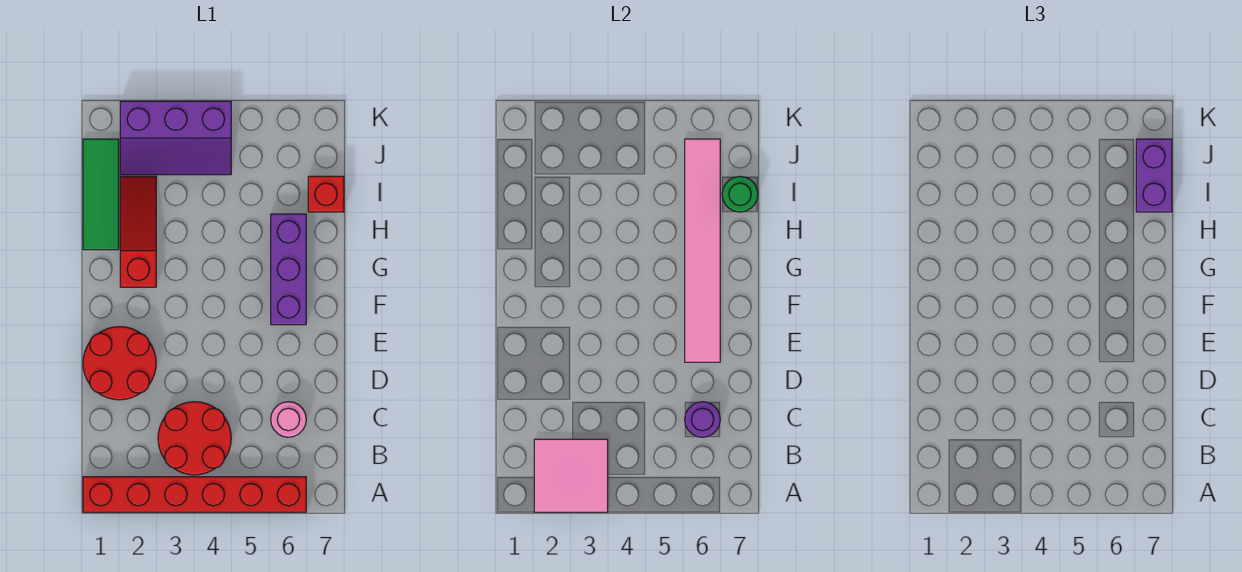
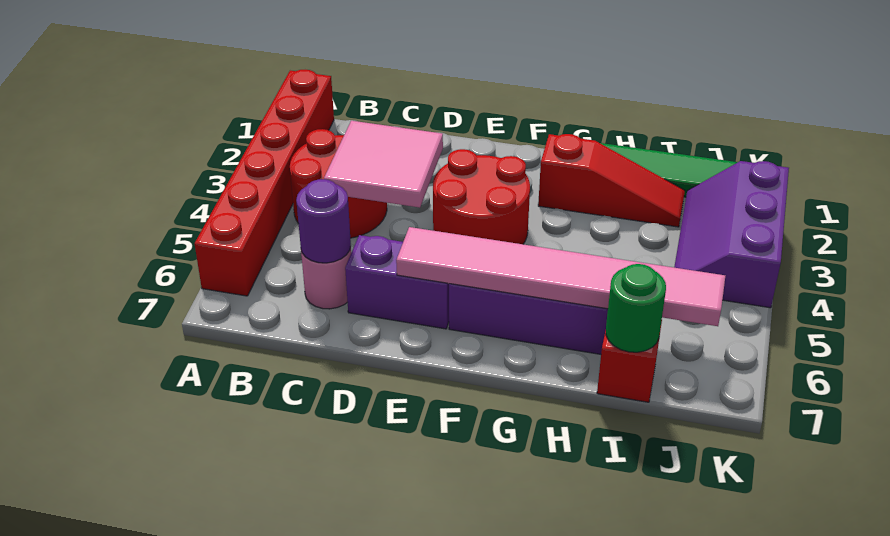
pink 2x2 tile [534,439,608,512] -> pink 2x2 tile moved to [324,121,443,208]
red 2x2 round brick [83,327,156,400] -> red 2x2 round brick moved to [433,149,530,244]
purple 1x2 brick [1136,139,1172,212] -> purple 1x2 brick moved to [345,235,449,329]

